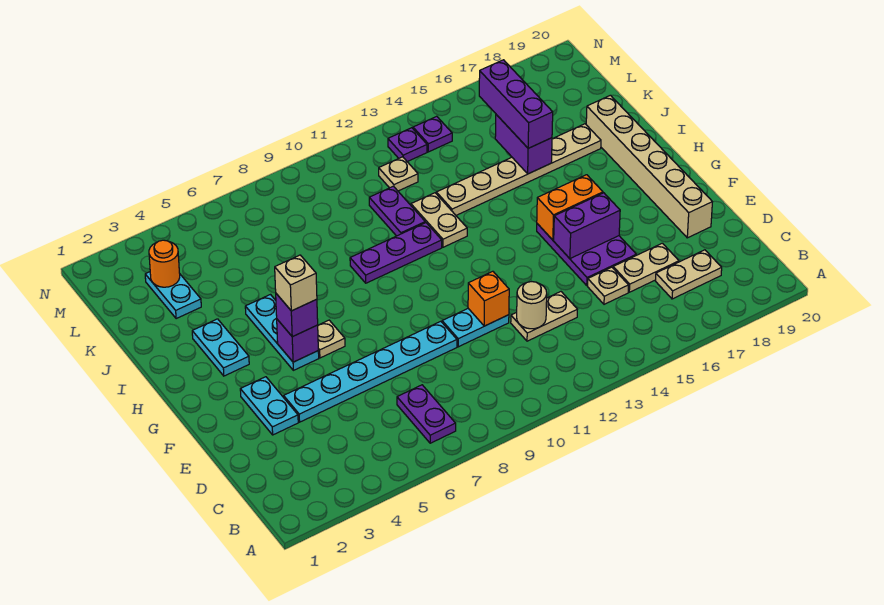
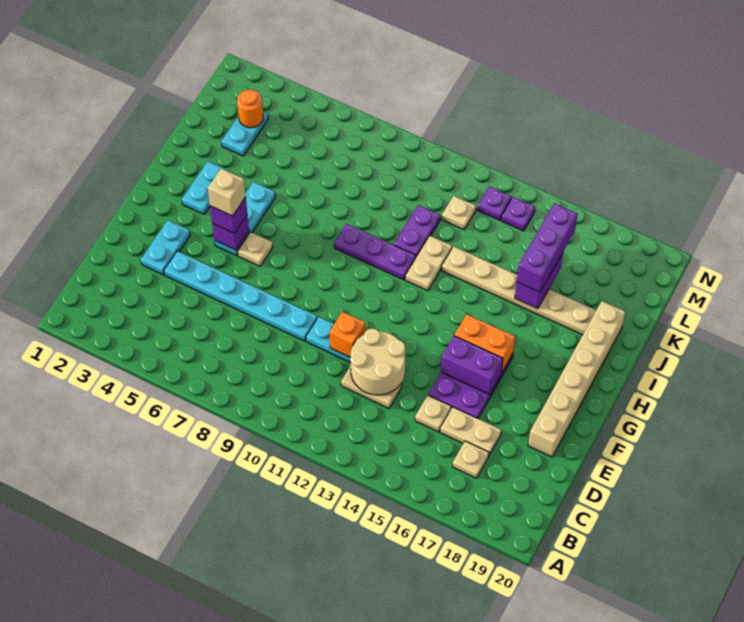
purple 1x2 plate [397,385,456,443] -> none
tan 1x2 plate [656,250,722,299] -> tan 1x1 plate [453,441,489,478]
tan 1x1 round brick [517,282,547,329] -> tan 2x2 round brick [350,329,405,395]

